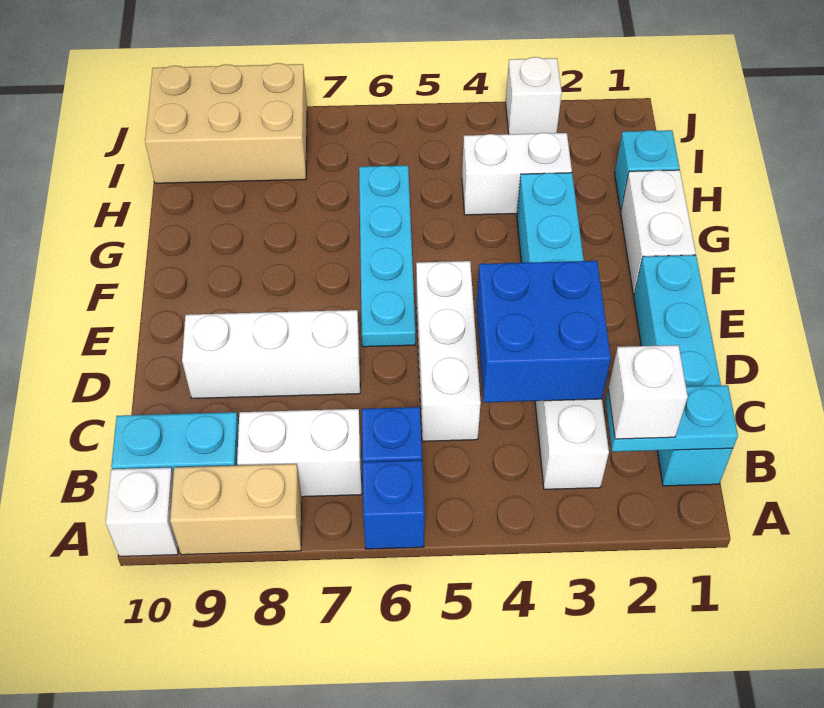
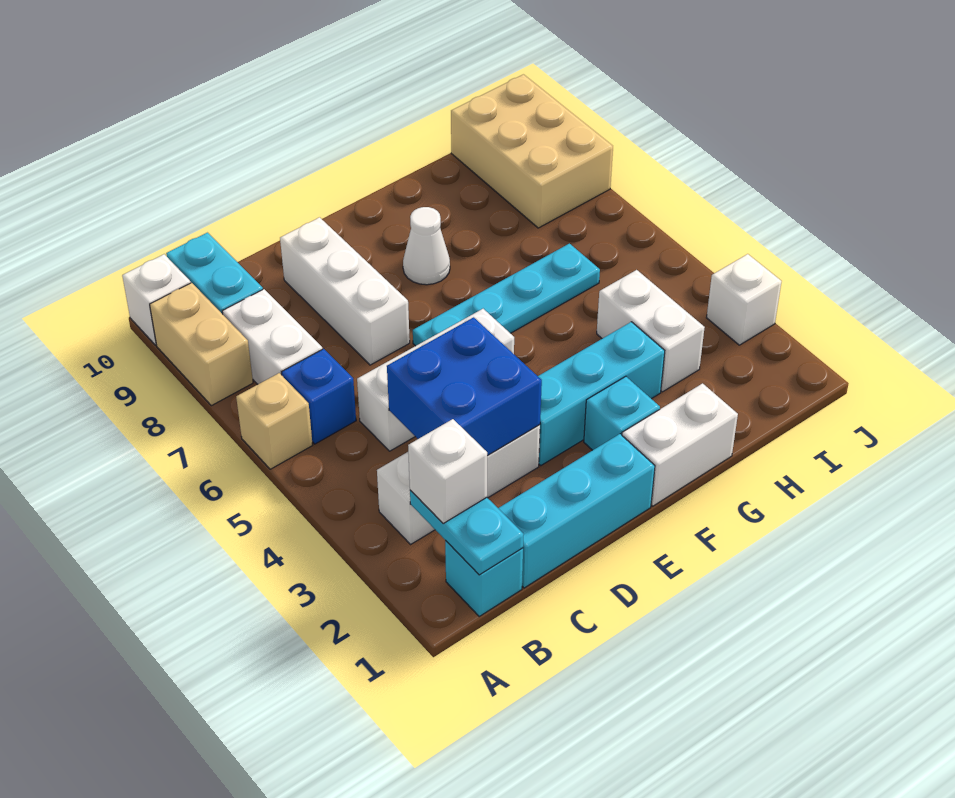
blue 1x1 brick [363,460,424,549] -> tan 1x1 brick [236,373,313,469]
none -> white 1x1 cone [403,207,450,285]
cyan 1x1 brick [615,130,680,211] -> cyan 1x1 brick moved to [584,376,660,450]

